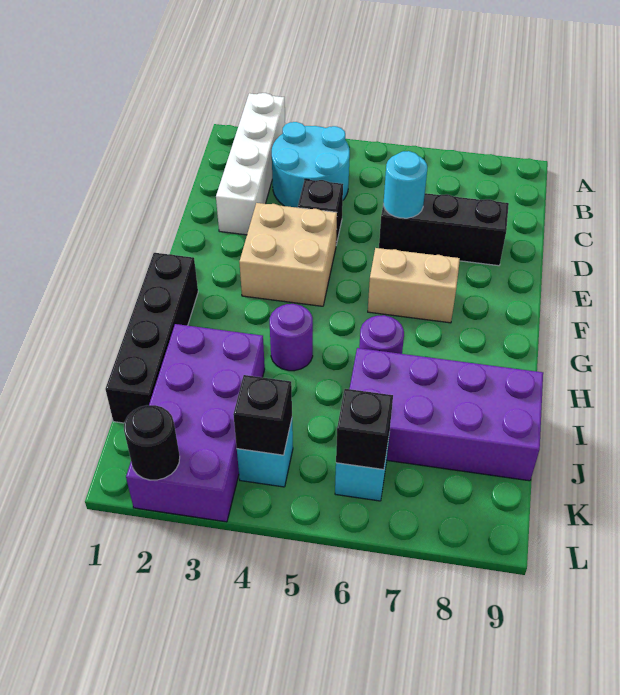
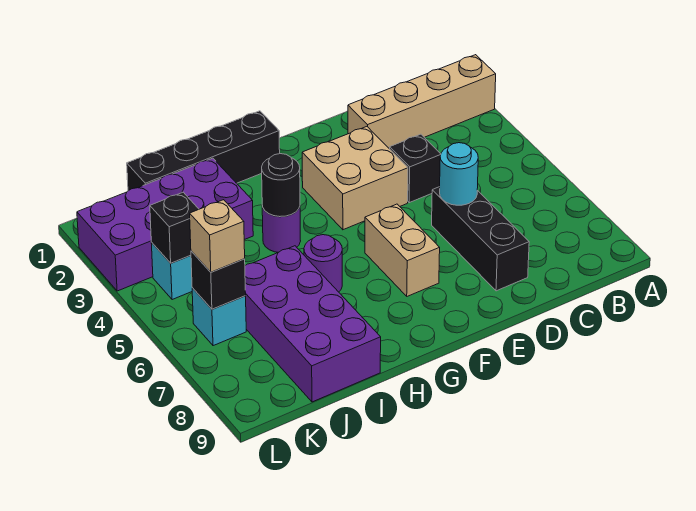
white 1x4 brick [216,93,285,235] -> tan 1x4 brick [348,55,496,149]
cyan 2x2 round brick [272,122,350,208] -> none
none -> tan 1x1 brick [190,200,245,272]
black 1x1 round brick [124,405,180,480] -> black 1x1 round brick moved to [262,154,300,217]

